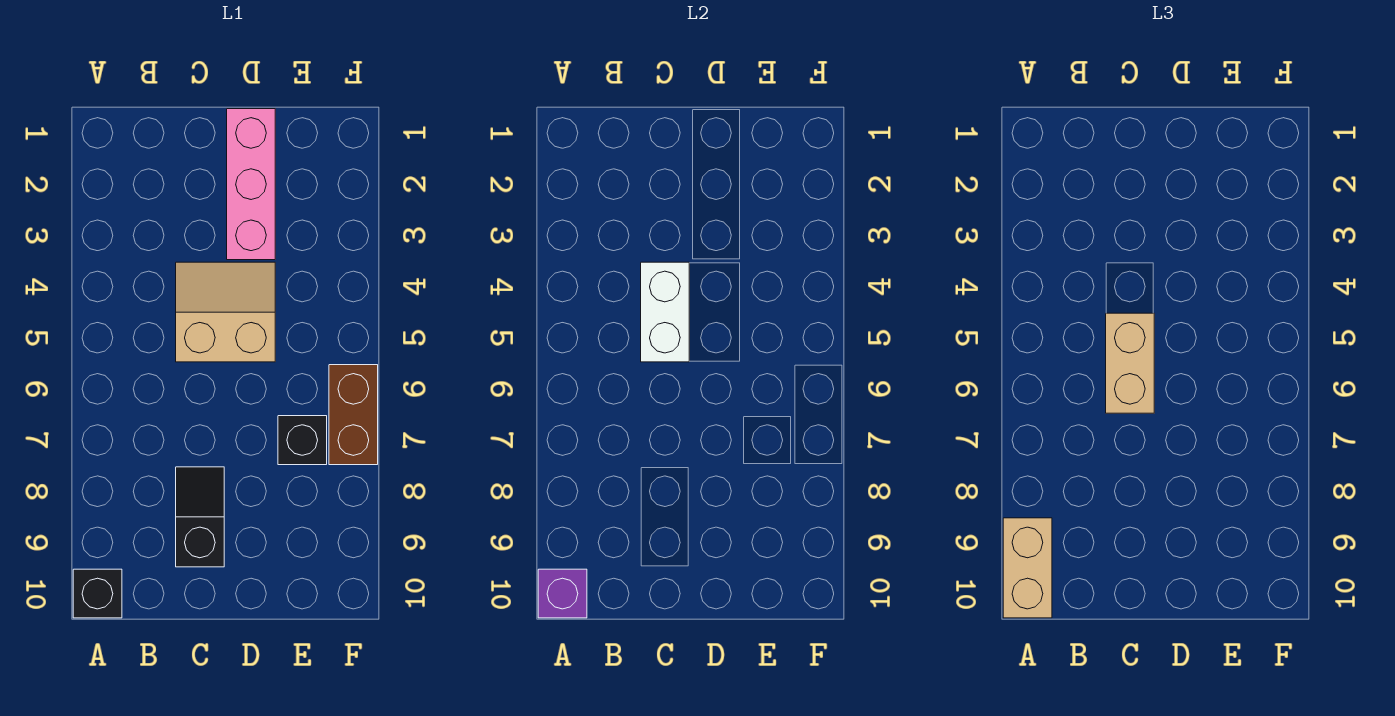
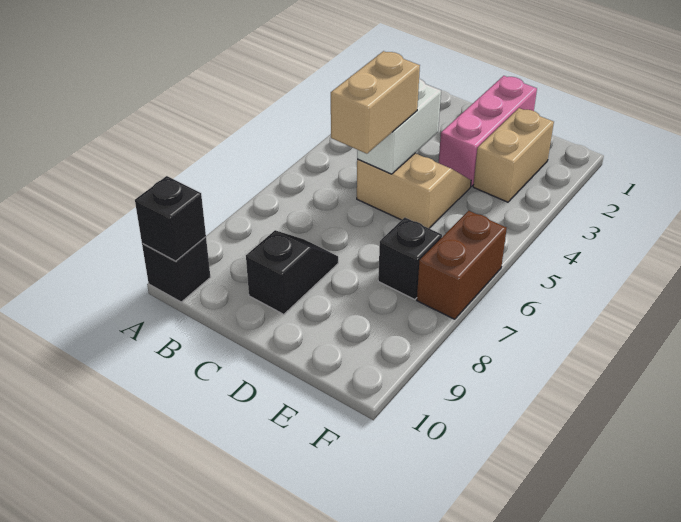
tan 1x2 brick [1003,518,1052,618] -> tan 1x2 brick moved to [473,108,554,202]
purple 1x1 brick [538,569,587,618] -> black 1x1 brick [135,176,206,261]

